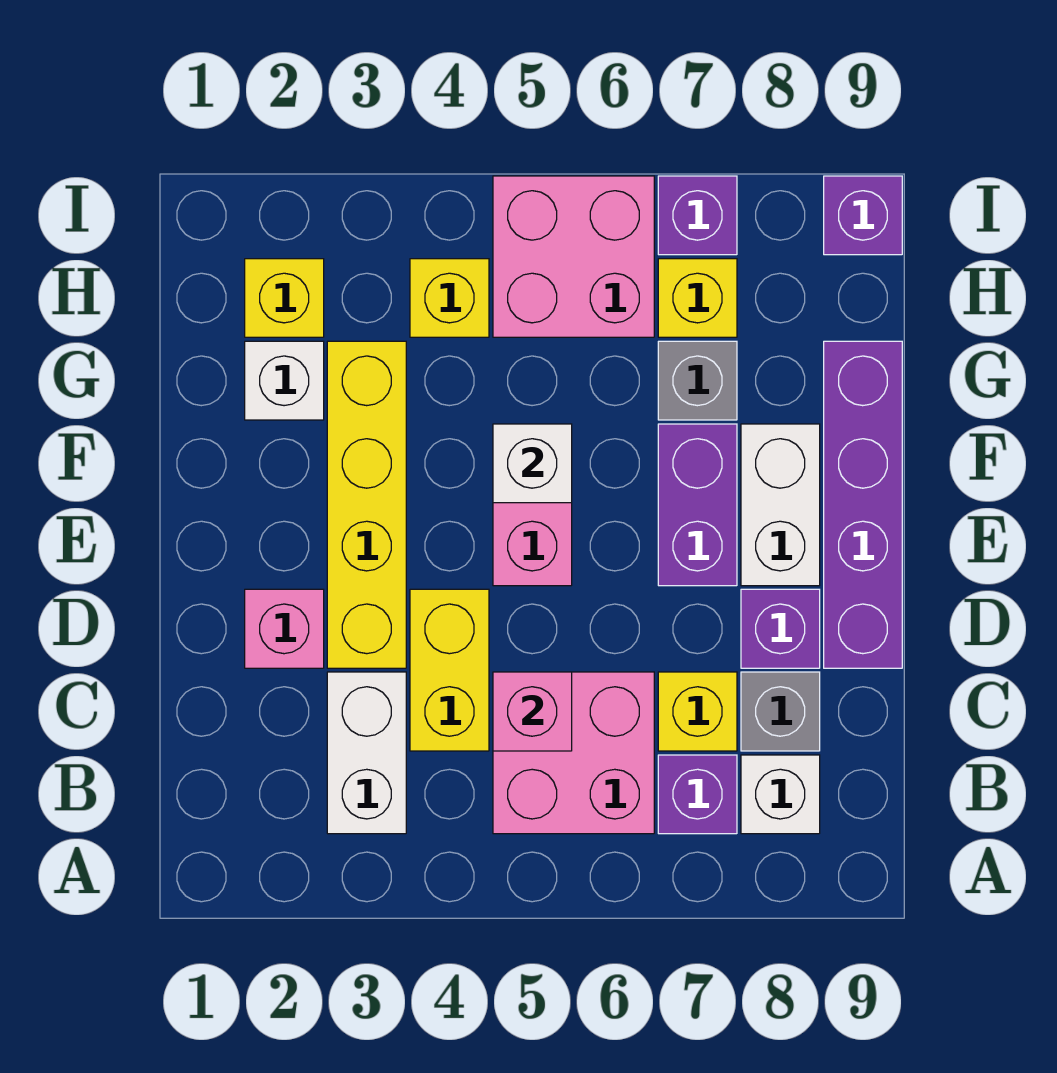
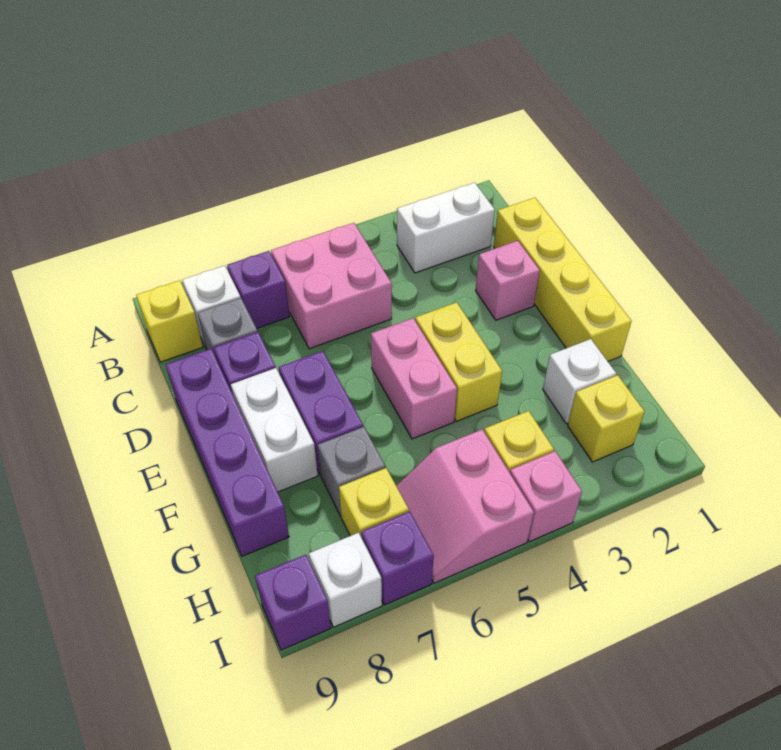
white 1x2 brick [327,672,406,834] -> white 1x2 brick turned to [397,183,495,273]
yellow 1x2 brick [410,589,489,751] -> yellow 1x2 brick moved to [415,302,502,421]
pink 1x1 brick [493,672,572,751] -> pink 1x1 brick moved to [510,451,582,542]
yellow 1x1 brick [658,672,737,751] -> yellow 1x1 brick moved to [136,280,203,362]
yellow 1x4 brick [327,341,406,668] -> yellow 1x4 brick moved to [494,198,632,361]
white 1x1 brick [493,424,572,503] -> white 1x1 brick moved to [309,533,382,627]
pink 2x2 brick [493,176,654,337] -> pink 2x2 slope [397,429,534,583]

